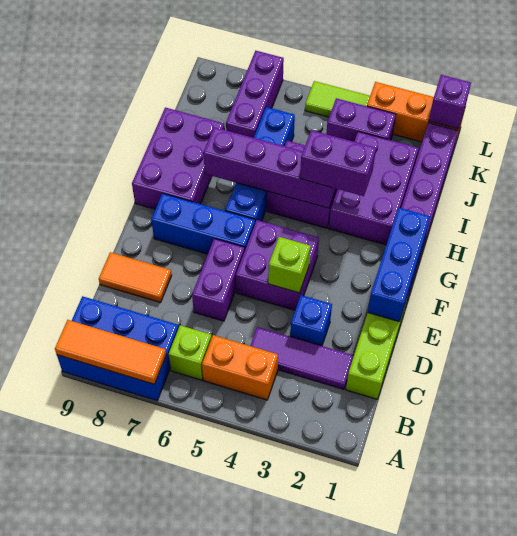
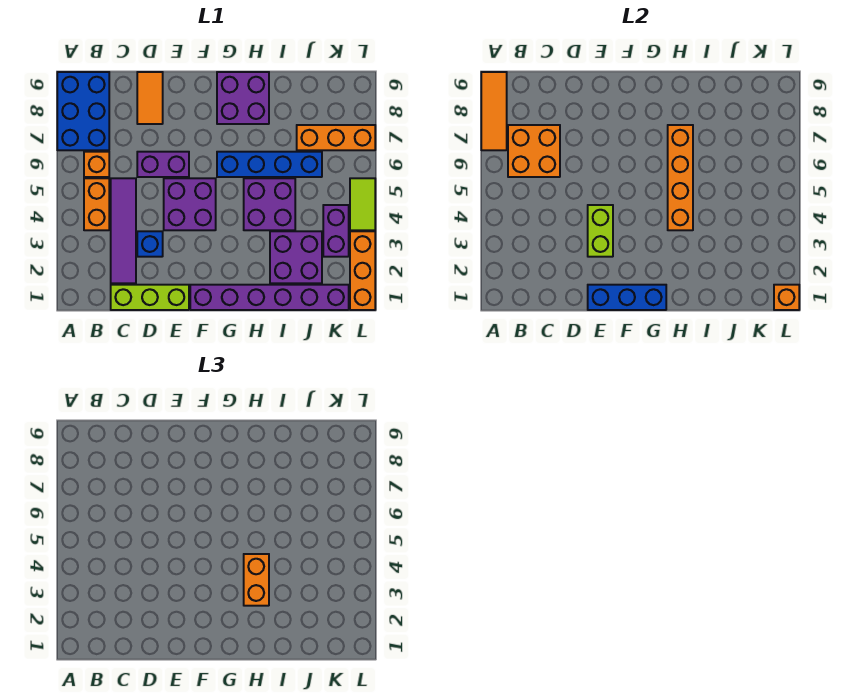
lime 1x1 brick [169,325,212,380] -> orange 1x1 brick [84,152,109,177]
none -> orange 2x2 brick [508,125,560,177]
purple 1x3 tile [250,327,354,389] -> purple 1x4 tile [111,178,136,283]
lime 1x1 brick [268,237,311,293] -> lime 1x2 brick [588,205,613,257]
blue 1x3 brick [151,193,255,254] -> none
purple 2x3 brick [132,107,224,209] -> purple 2x2 brick [217,72,269,124]
purple 2x3 brick [329,132,418,245] -> purple 2x2 brick [270,231,322,283]
purple 1x2 brick [300,130,376,196] -> orange 1x2 brick [244,554,269,606]
purple 1x4 brick [203,127,336,208] -> orange 1x4 brick [668,125,693,230]
purple 1x3 brick [226,51,284,138] -> orange 1x3 brick [297,125,375,150]
purple 1x1 brick [429,75,471,129] -> orange 1x1 brick [774,285,799,310]

